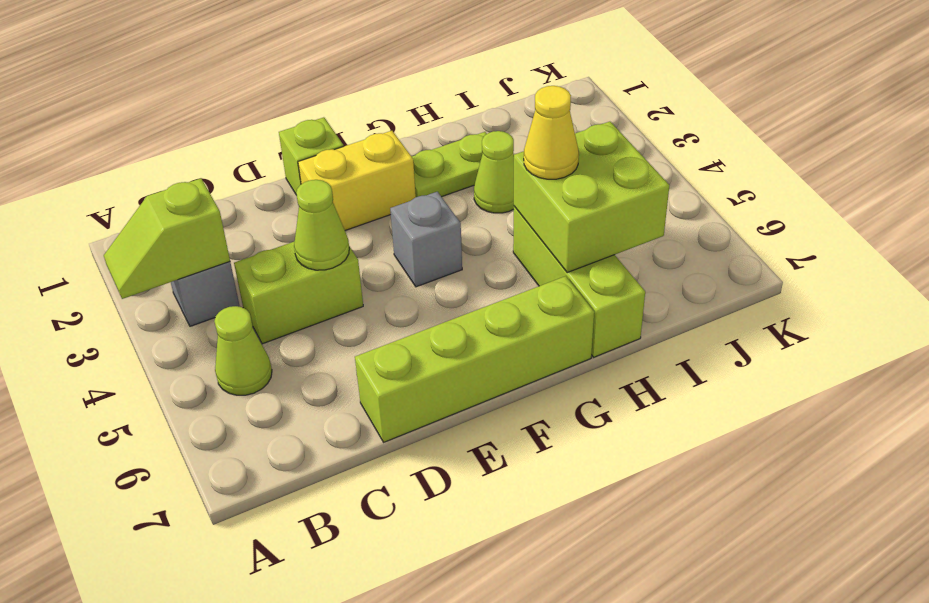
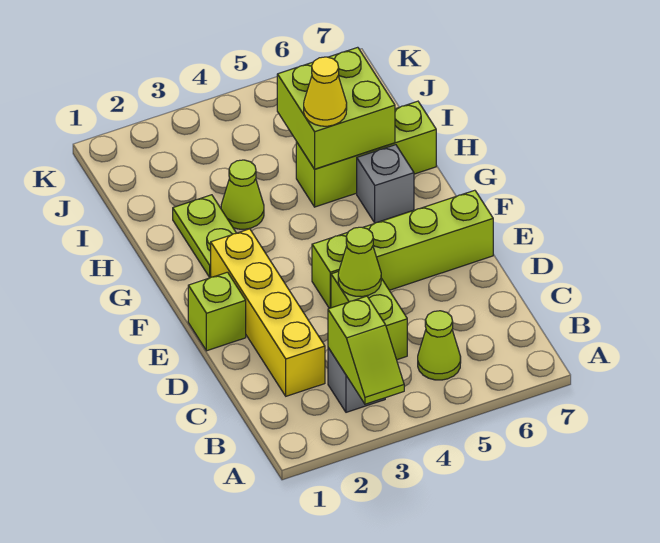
lime 1x4 brick [355,276,594,442] -> lime 1x4 brick turned to [312,190,493,308]
yellow 1x2 brick [298,131,416,230] -> yellow 1x4 brick [211,229,325,396]
grey 1x1 brick [390,192,462,287] -> grey 1x1 brick moved to [357,145,414,223]

